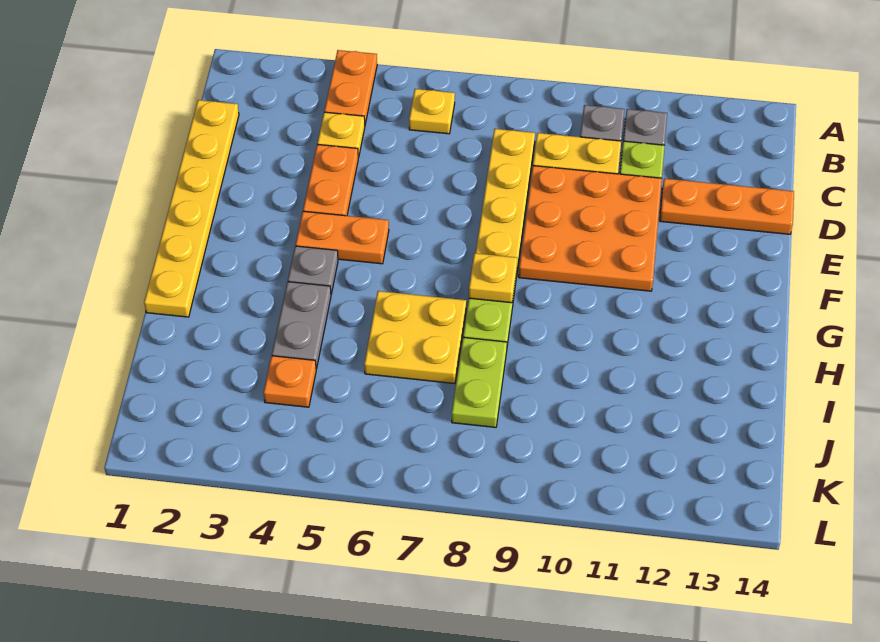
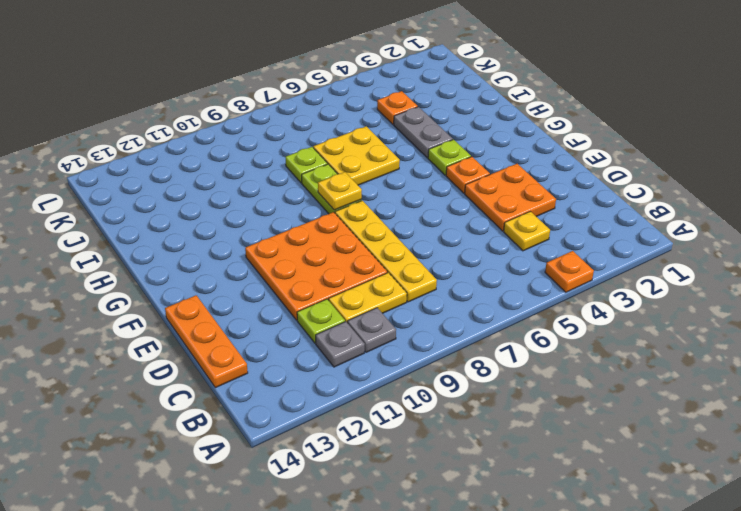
orange 1x2 plate [324,50,377,124] -> orange 1x1 plate [545,251,594,292]
yellow 1x1 plate [409,89,455,134] -> none
yellow 1x6 plate [144,100,239,317] -> none
orange 1x2 plate [303,144,358,216] -> orange 2x2 plate [465,164,556,231]
orange 1x3 plate [660,178,794,234] -> orange 1x3 plate turned to [165,295,248,388]
orange 1x2 plate [296,211,389,264] -> orange 1x1 plate [446,157,490,193]
grey 1x1 plate [288,246,338,294] -> lime 1x1 plate [428,140,471,175]
lime 1x2 plate [452,337,507,427] -> lime 1x1 plate [285,147,328,183]

